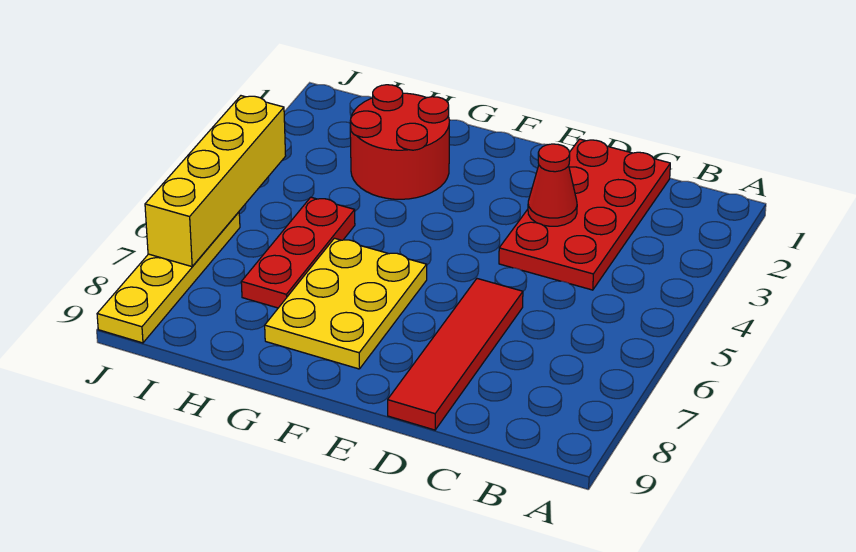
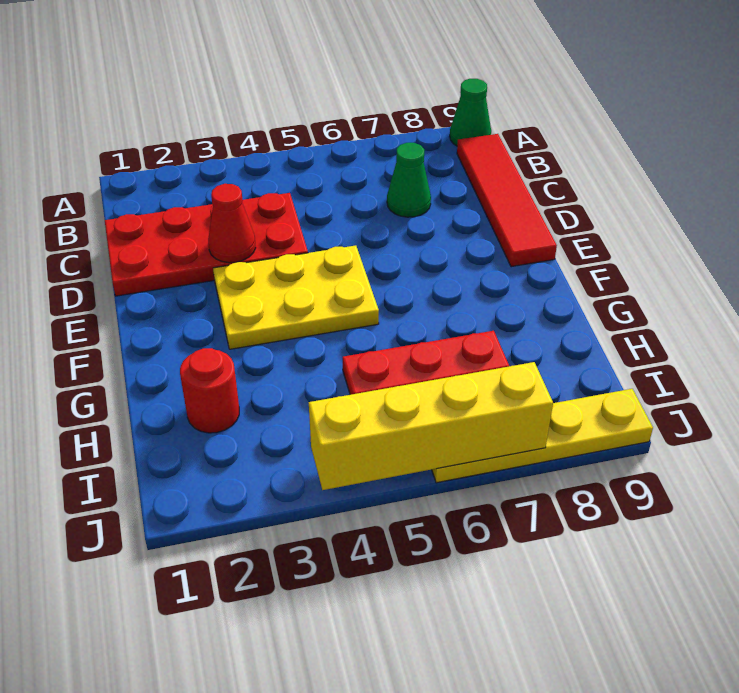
none -> green 1x1 cone [450,79,491,146]
none -> green 1x1 cone [387,143,431,217]
red 1x4 tile [388,279,523,430] -> red 1x4 tile turned to [457,134,557,267]
yellow 2x3 plate [265,238,427,369] -> yellow 2x3 plate moved to [213,246,379,349]
red 2x2 round brick [350,85,449,199] -> red 1x1 round brick [180,348,239,433]

